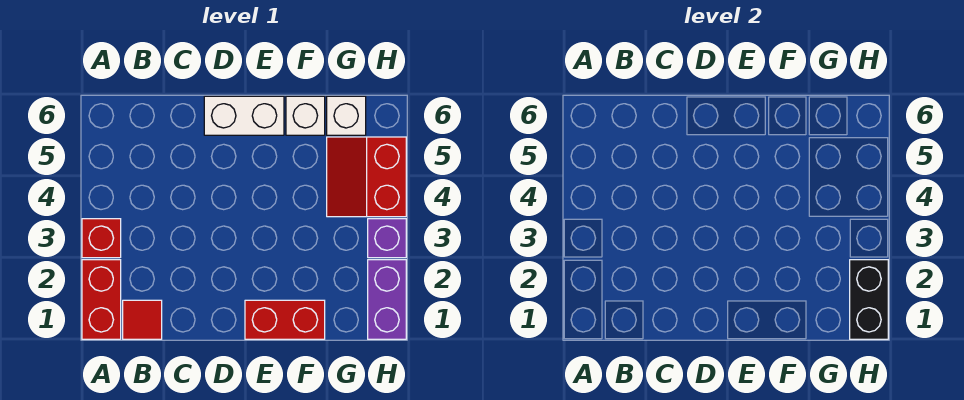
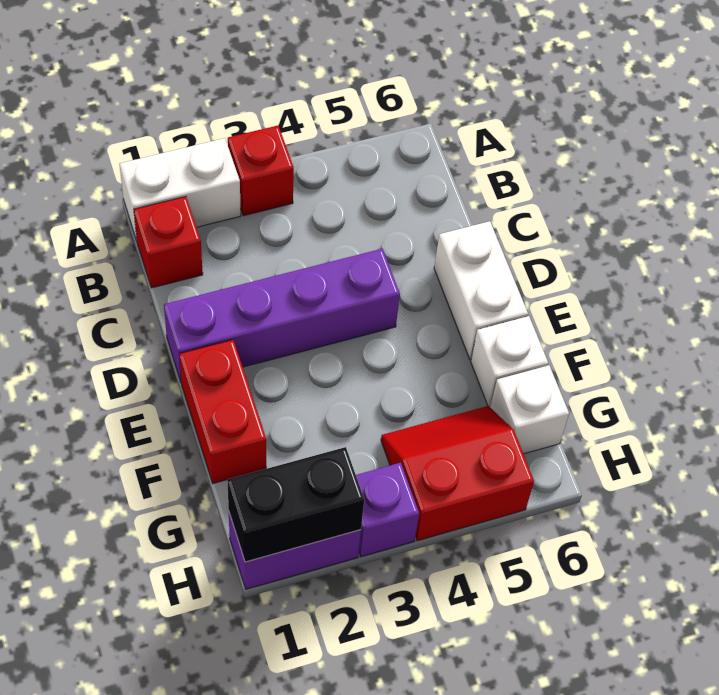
red 1x2 brick [82,260,121,339] -> white 1x2 brick [120,138,241,241]
red 1x1 tile [123,300,162,339] -> red 1x1 brick [134,197,203,288]
none -> purple 1x4 brick [164,249,400,383]

